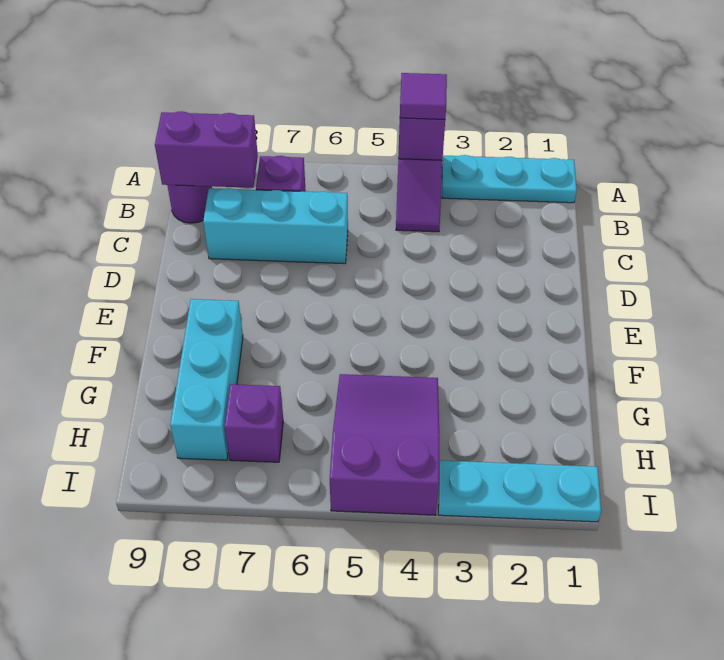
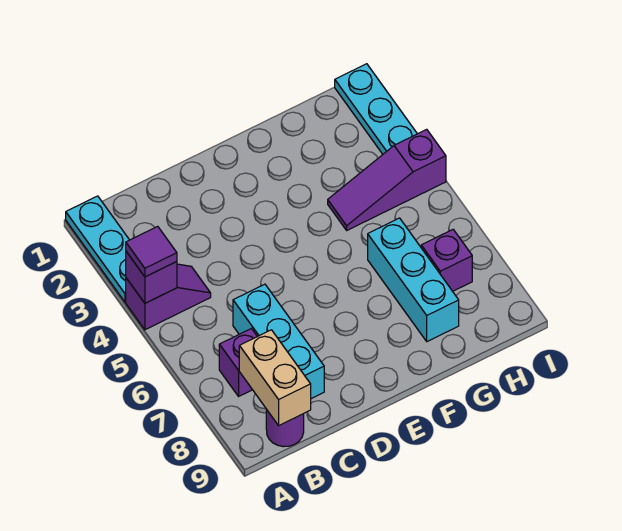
purple 1x2 brick [155,111,258,188] -> tan 1x2 brick [239,330,311,425]
cyan 1x3 brick [170,299,243,460] -> cyan 1x3 brick turned to [368,218,459,341]
purple 2x3 slope [330,374,439,515] -> purple 1x3 slope [328,129,446,230]

